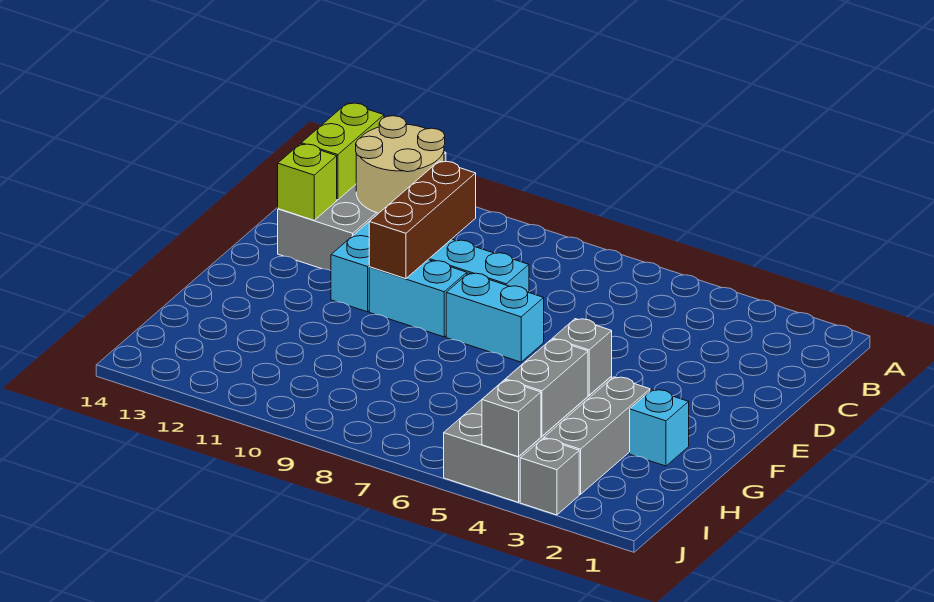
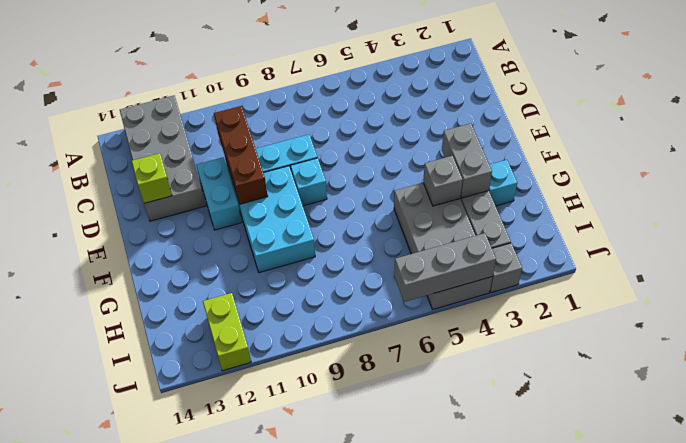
tan 2x2 round brick [356,116,445,213] -> none
lime 1x2 brick [301,103,384,200] -> lime 1x2 brick moved to [203,293,251,371]
cyan 1x2 brick [446,273,544,362] -> cyan 1x1 brick [291,158,327,206]
cyan 1x2 brick [369,260,467,337] -> cyan 2x3 brick [233,166,315,273]
grey 1x2 brick [506,339,588,436] -> grey 1x2 brick moved to [442,123,492,198]
grey 1x1 brick [482,380,541,457] -> grey 1x3 brick [394,233,496,302]

